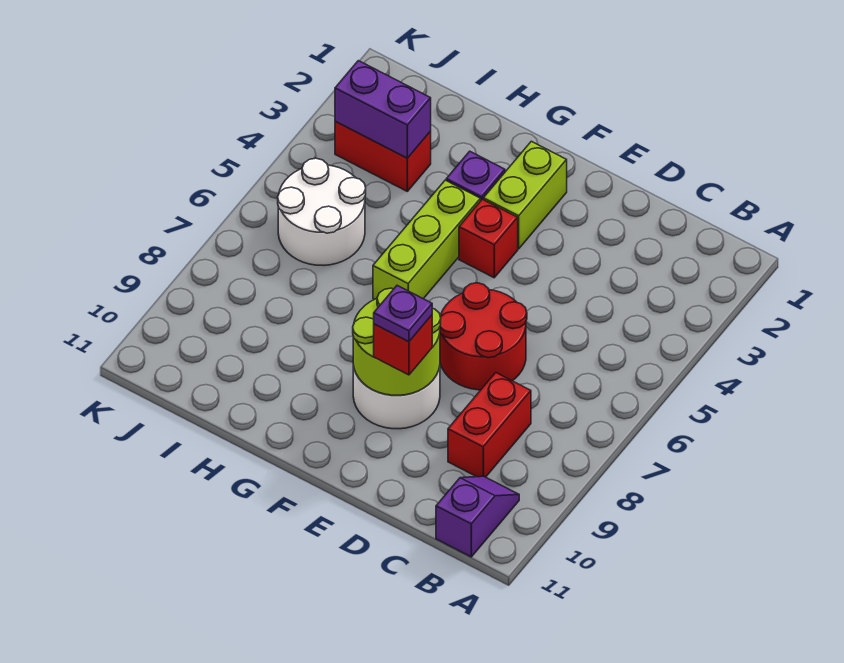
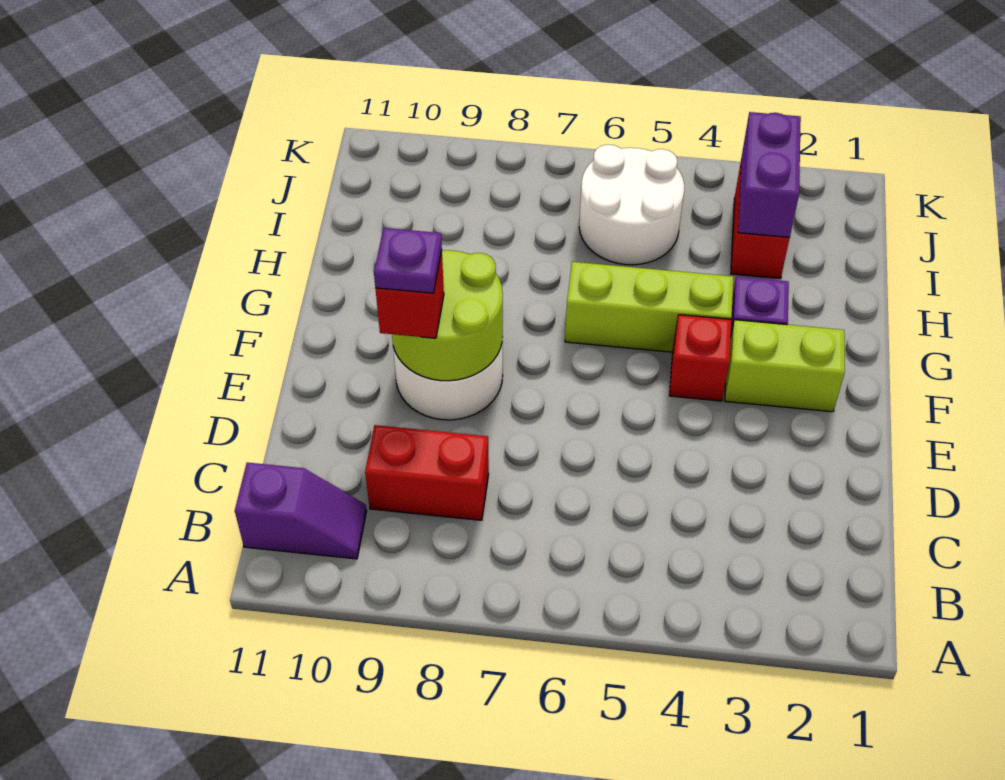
red 2x2 round brick [440,283,527,390] -> none

